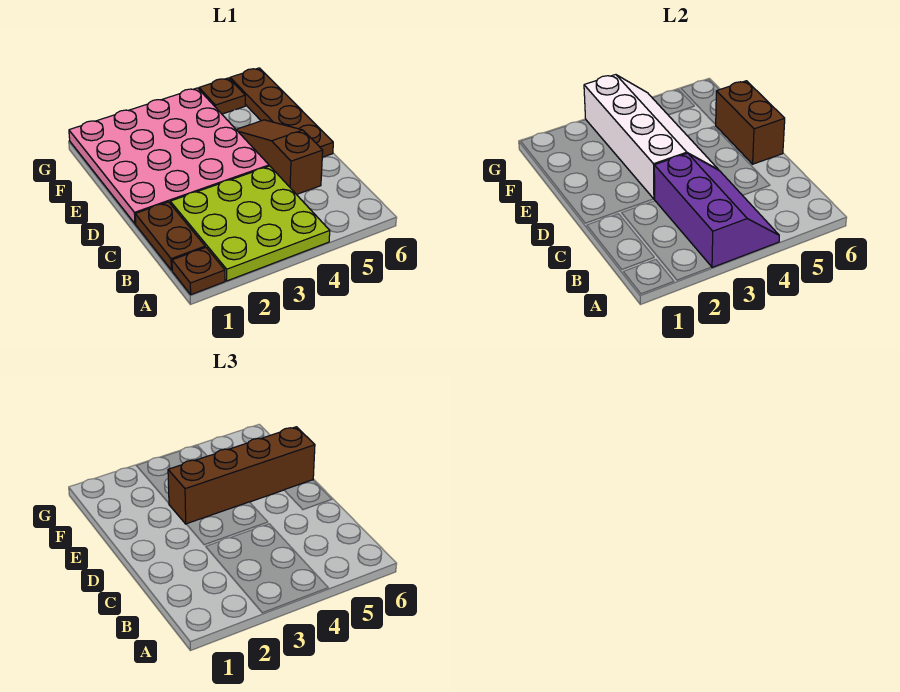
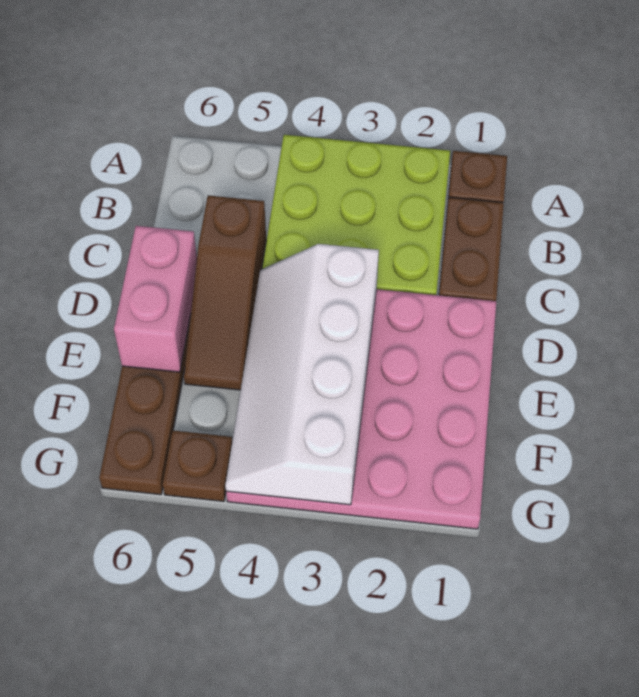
purple 2x3 slope [654,153,779,267] -> none
brown 1x2 brick [716,81,785,164] -> pink 1x2 brick [114,226,197,372]
brown 1x4 brick [168,427,315,524] -> none

